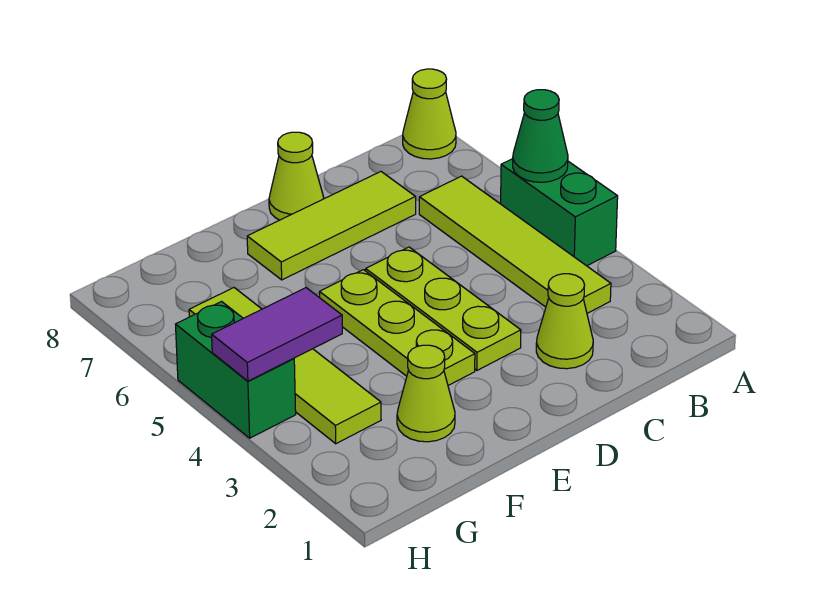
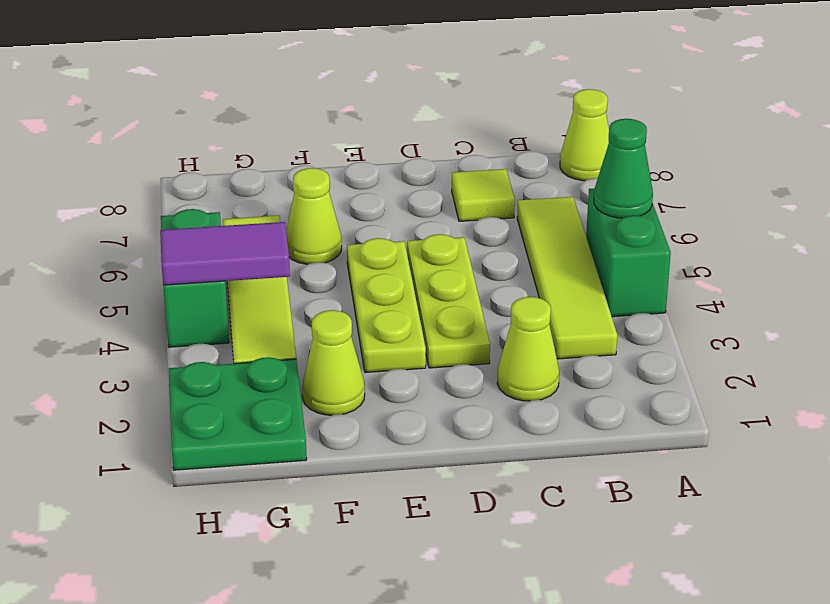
lime 1x3 tile [247,172,416,280] -> lime 1x1 tile [452,169,515,221]
lime 1x1 cone [269,132,324,220] -> lime 1x1 cone moved to [286,168,342,264]
none -> green 2x2 plate [168,357,307,470]

